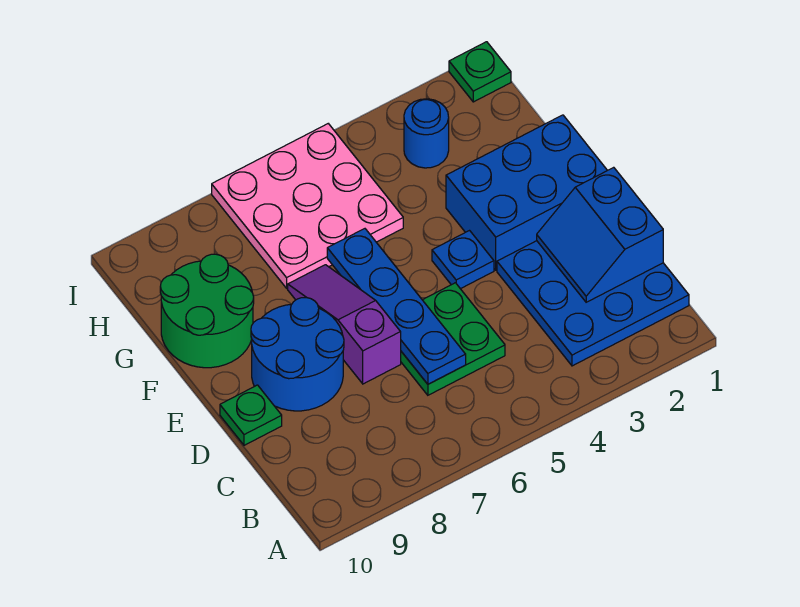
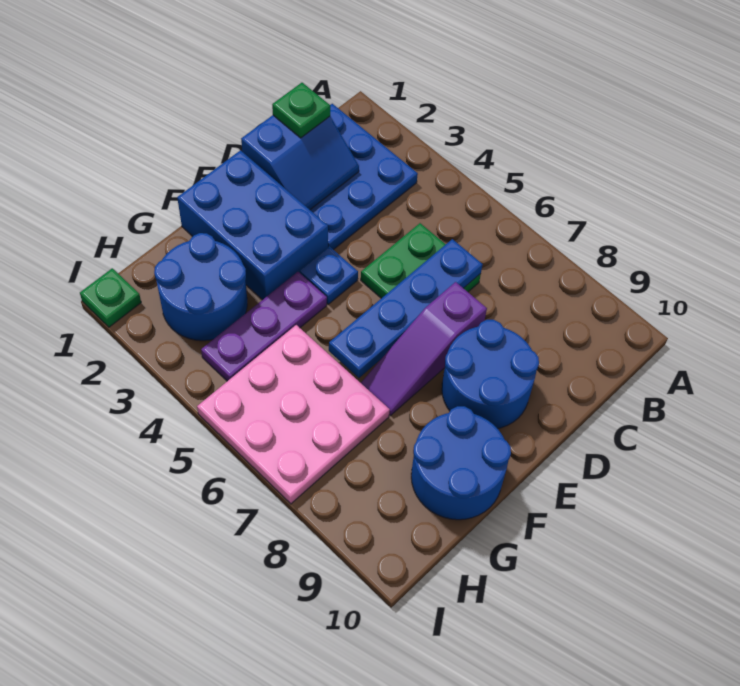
green 1x1 plate [220,385,282,445] -> green 1x1 plate moved to [272,83,330,138]
none -> purple 1x3 plate [201,272,327,381]
green 2x2 round brick [160,254,254,368] -> blue 2x2 round brick [411,406,511,520]
blue 1x1 round brick [404,99,449,168] -> blue 2x2 round brick [154,233,247,341]

